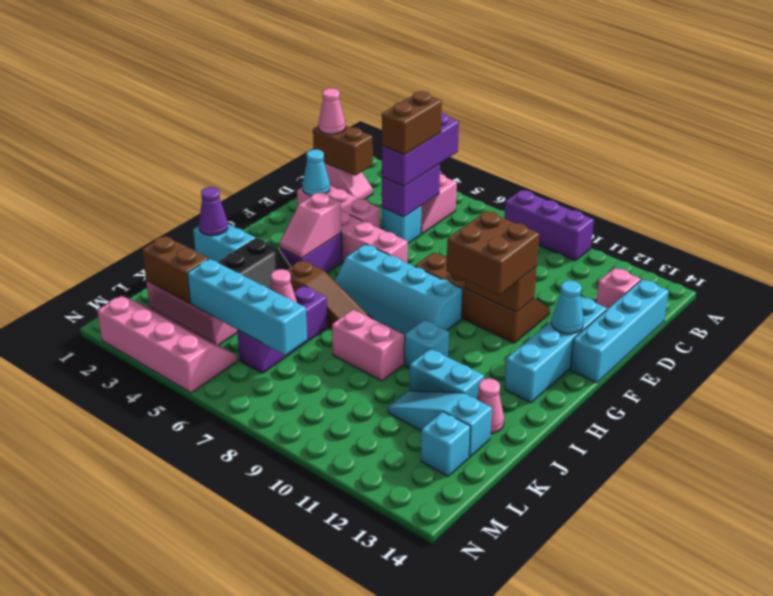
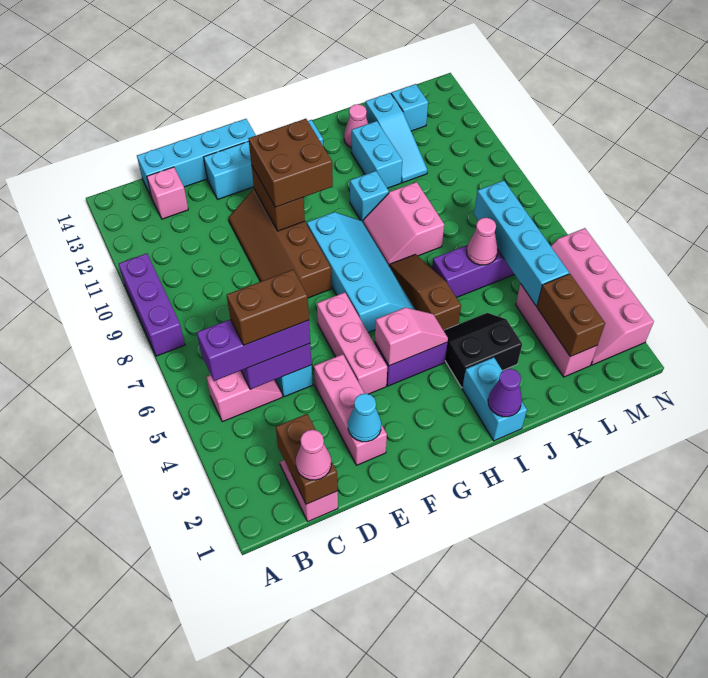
cyan 1x1 cone [551,281,584,334] -> none

